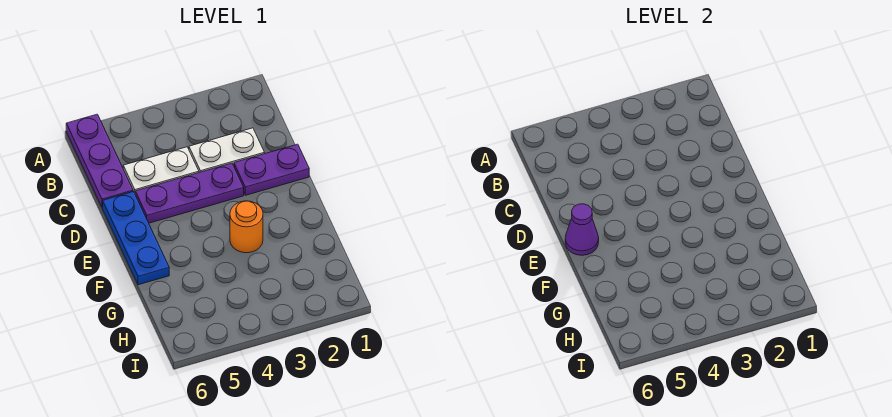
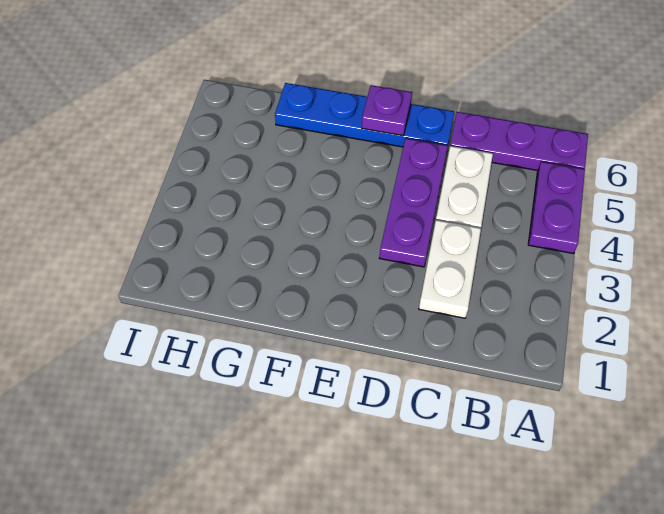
purple 1x2 plate [234,144,309,195] -> purple 1x2 plate moved to [528,162,585,254]
blue 1x3 plate [103,191,169,285] -> blue 1x4 plate [275,83,454,147]
purple 1x1 cone [565,204,599,255] -> purple 1x1 plate [362,85,412,136]
orange 1x1 round brick [230,201,263,253] -> none

